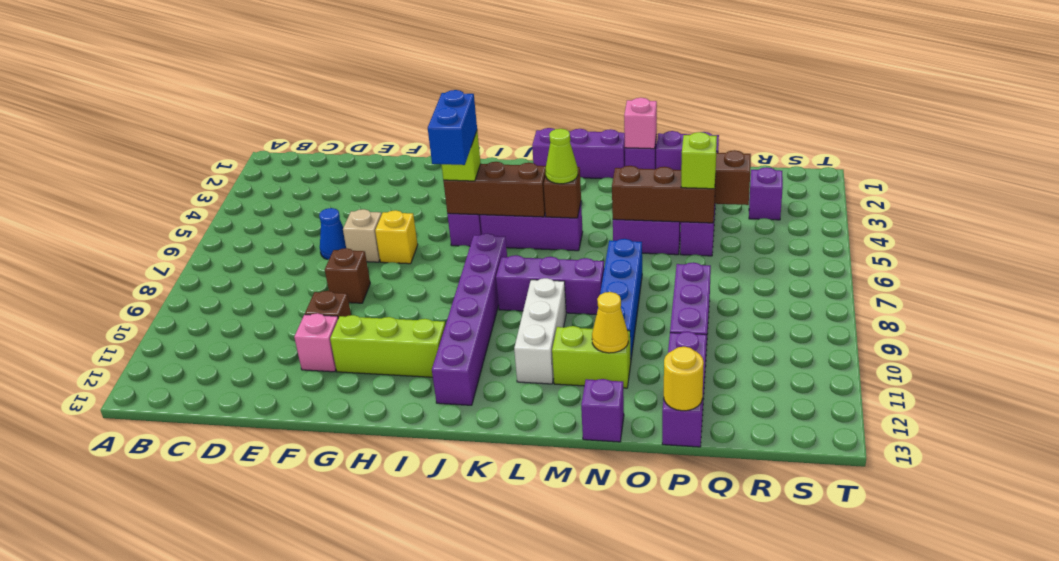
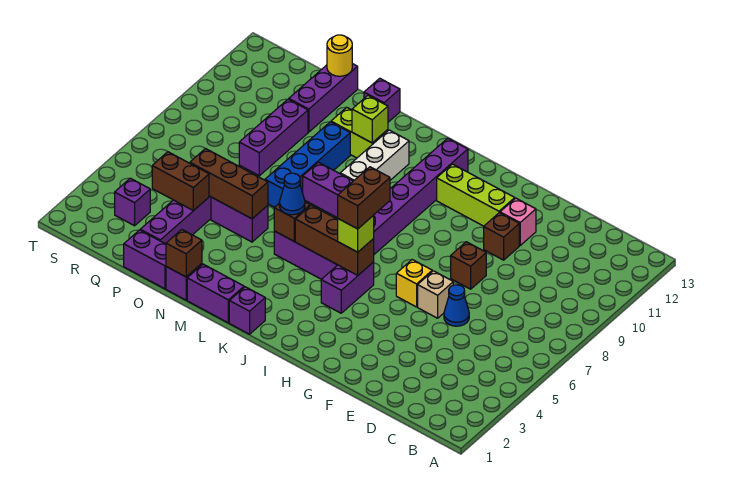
blue 1x2 brick [428,90,477,165] -> brown 1x2 brick [338,167,390,229]
lime 1x1 cone [546,129,578,184] -> blue 1x1 cone [279,173,305,215]
pink 1x1 brick [624,98,657,149] -> brown 1x1 brick [166,230,202,277]
yellow 1x1 cone [592,292,628,353] -> none
lime 1x1 brick [681,132,717,189] -> lime 1x1 brick moved to [352,96,388,143]

